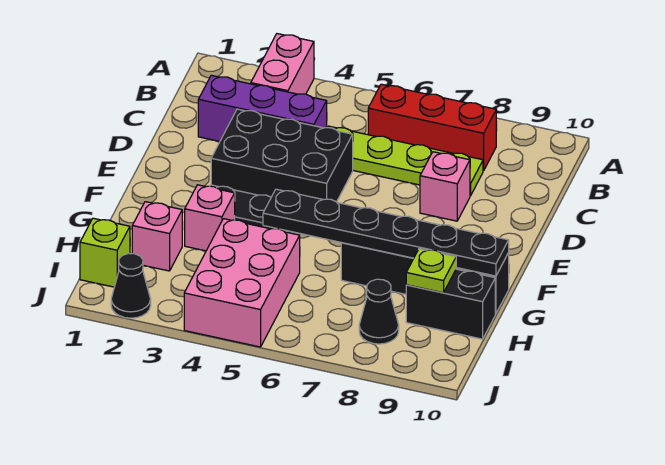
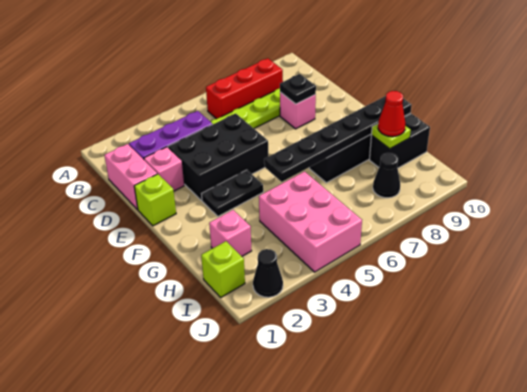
pink 1x2 brick [251,34,314,94] -> pink 1x2 brick moved to [104,144,157,210]
none -> black 1x1 plate [280,74,316,104]
none -> lime 1x1 brick [134,174,176,226]
pink 1x1 brick [185,185,235,251] -> pink 1x1 brick moved to [144,147,184,191]
none -> red 1x1 cone [378,91,405,137]

